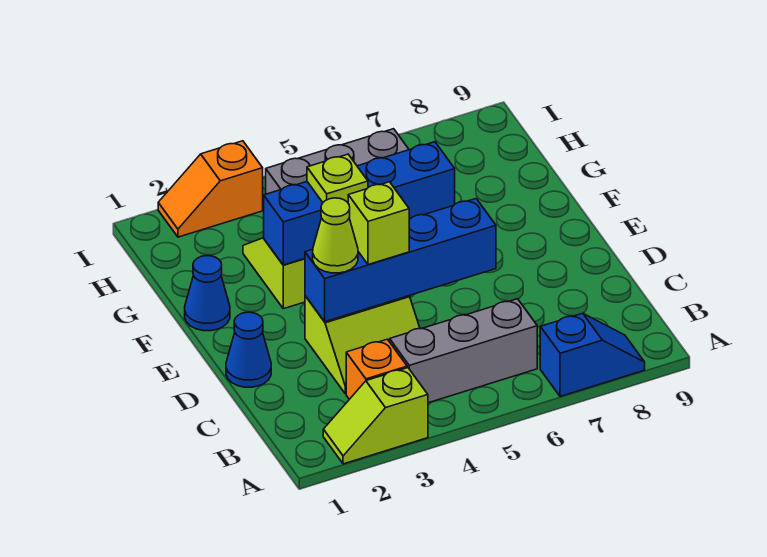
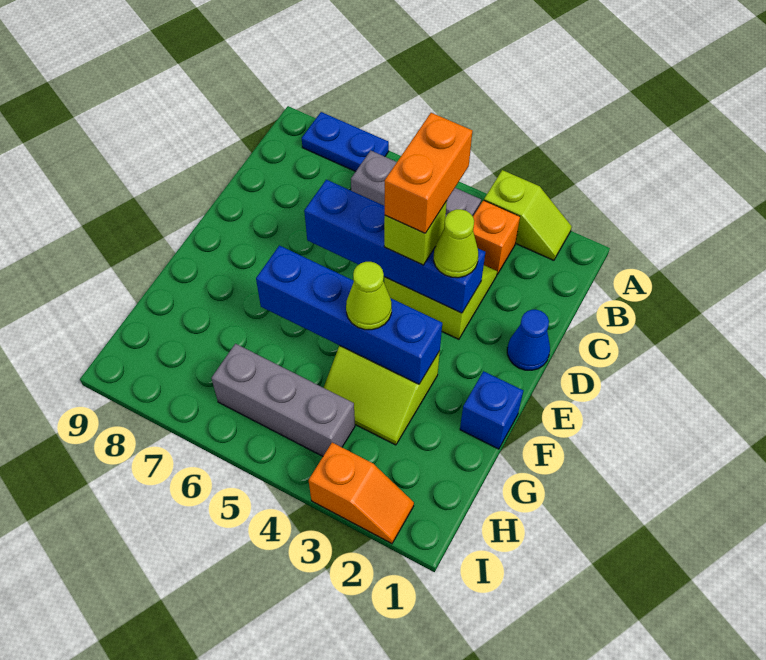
blue 1x2 slope [540,313,645,396] -> blue 1x2 plate [302,112,389,172]
none -> orange 1x2 brick [385,113,472,233]
blue 1x1 cone [185,256,230,331] -> blue 1x1 brick [460,371,523,449]
lime 1x1 plate [307,154,368,202] -> lime 1x1 cone [346,262,392,330]

